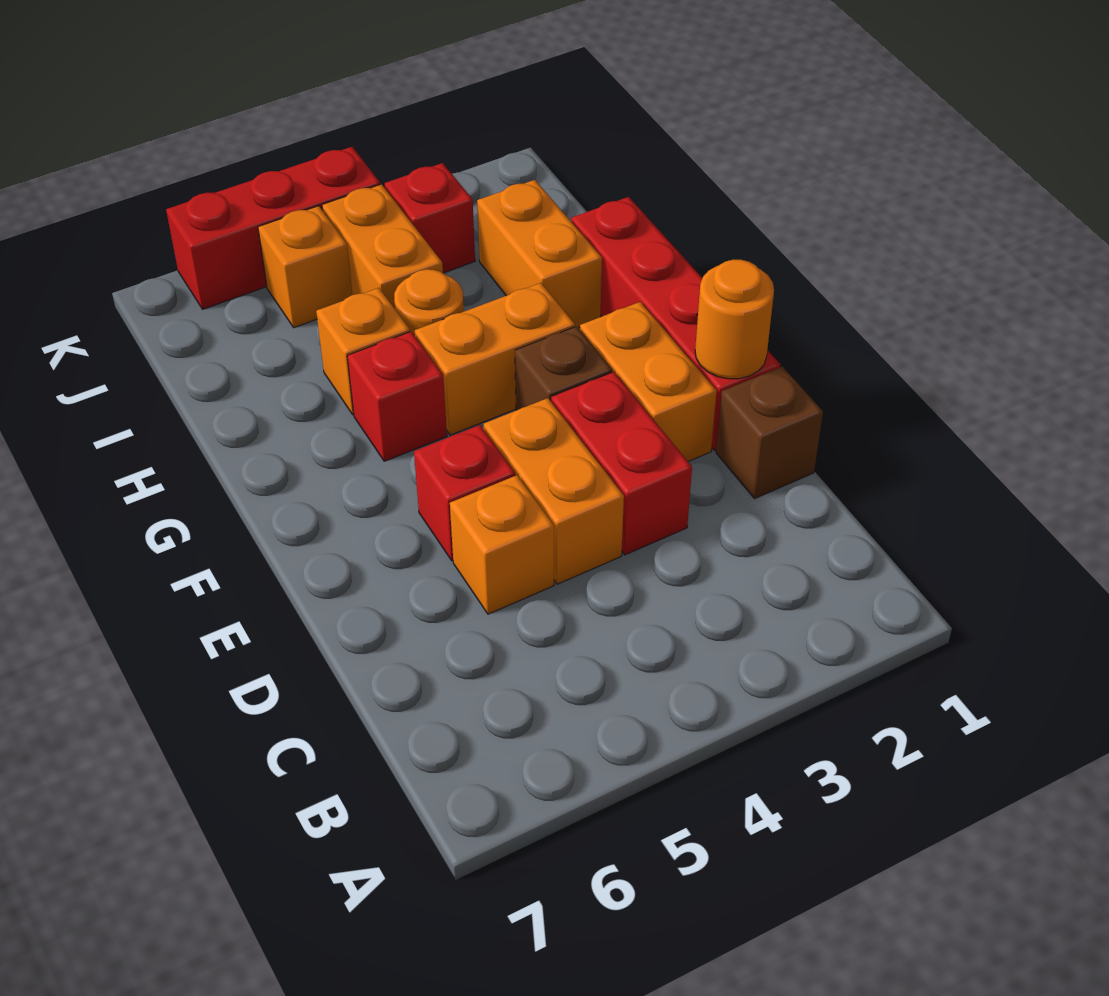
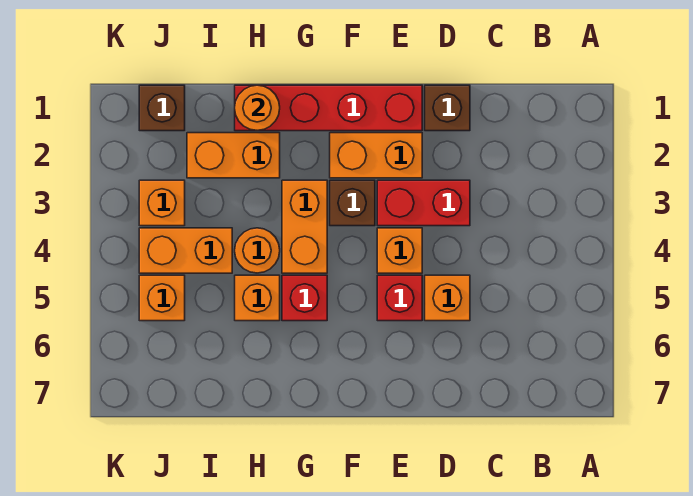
orange 1x2 brick [484,398,624,584] -> orange 1x1 brick [377,228,422,273]
orange 1x1 round brick [695,260,774,379] -> orange 1x1 round brick moved to [235,85,280,131]
none -> brown 1x1 brick [139,85,185,131]
red 1x1 brick [385,163,475,273] -> orange 1x1 brick [139,180,185,226]
red 1x3 brick [166,147,380,309] -> none

